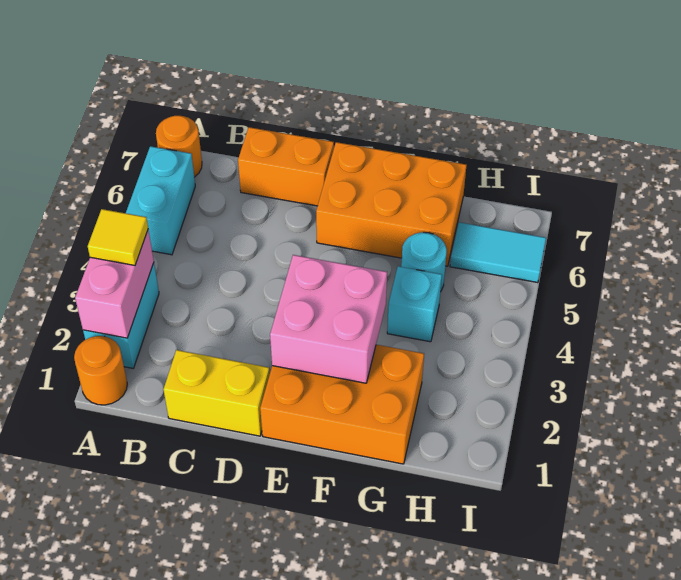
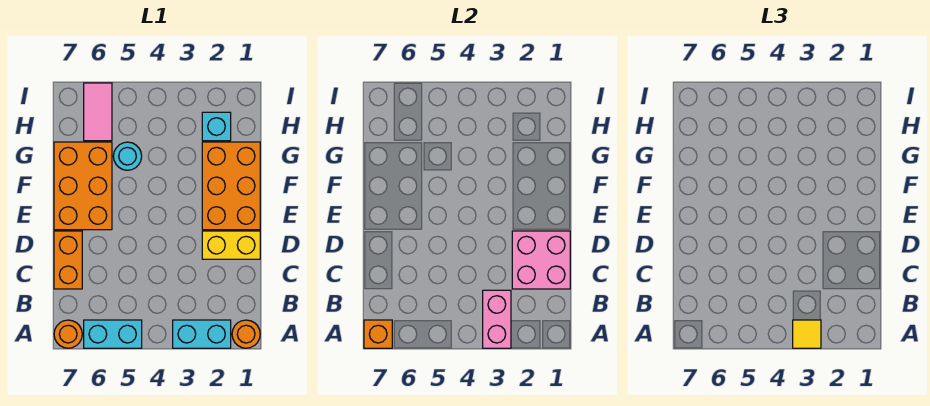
pink 1x2 brick [75,230,154,338] -> pink 1x2 brick turned to [483,290,511,348]
none -> orange 1x1 brick [364,320,392,348]
yellow 1x2 brick [164,350,270,436] -> yellow 1x2 brick turned to [202,231,260,259]
pink 2x2 brick [270,255,387,383] -> pink 2x2 brick moved to [512,231,570,289]
cyan 1x1 brick [387,266,442,342] -> cyan 1x1 brick moved to [202,112,231,141]
cyan 1x2 tile [450,222,546,283] -> pink 1x2 tile [84,83,112,141]

